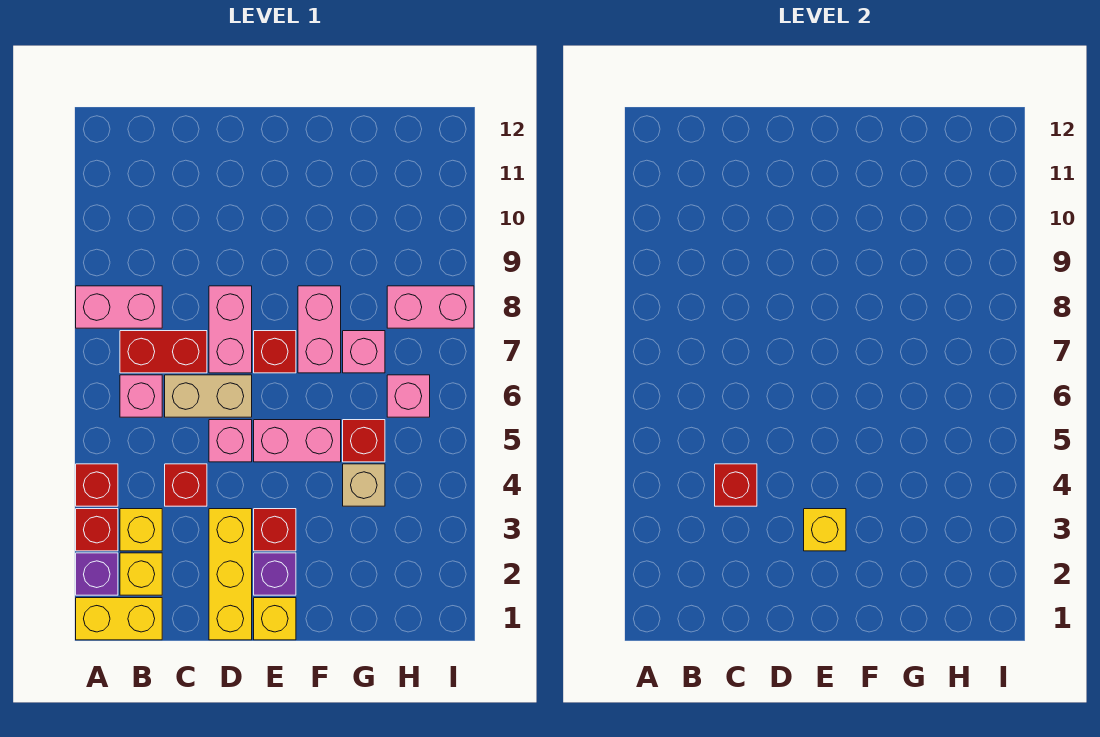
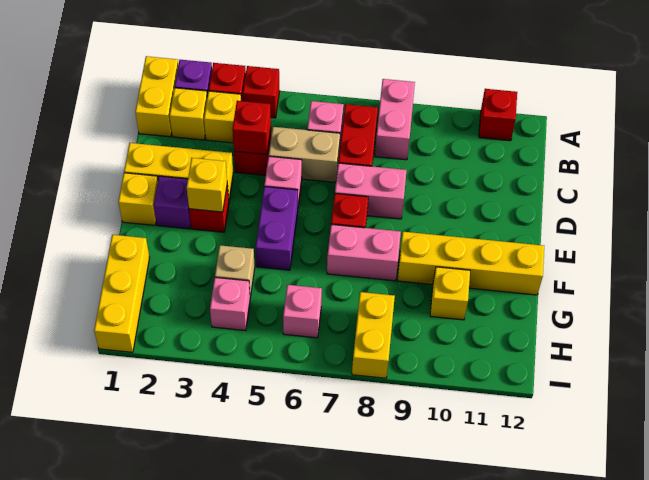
tan 1x2 brick [165,375,252,417] -> tan 1x2 brick turned to [269,127,340,182]
pink 1x2 brick [254,420,341,462] -> purple 1x2 brick [256,187,298,270]
none -> yellow 1x4 brick [397,232,544,295]
none -> yellow 1x3 brick [94,235,150,352]
red 1x1 brick [343,420,385,462] -> red 1x1 brick moved to [479,89,517,141]
pink 1x1 brick [343,331,385,373] -> pink 1x1 brick moved to [210,277,250,331]
none -> yellow 1x1 brick [430,267,470,320]
pink 1x2 brick [387,286,474,328] -> yellow 1x2 brick [352,292,395,378]

